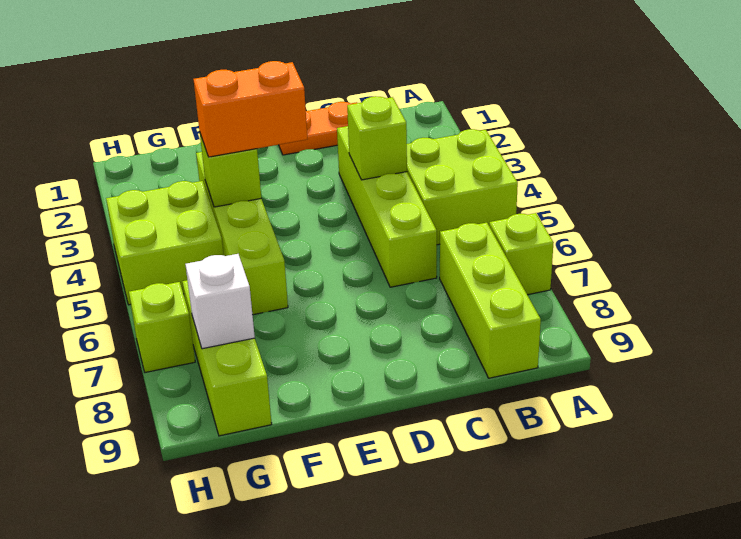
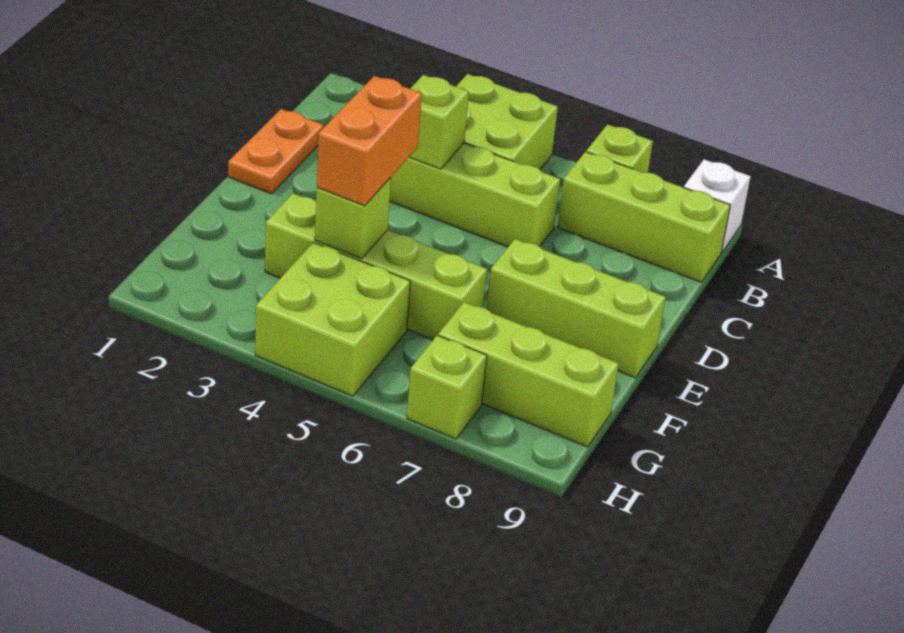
none -> lime 1x3 brick [487,239,666,378]
white 1x1 brick [185,254,255,349] -> white 1x1 brick moved to [684,159,751,252]

